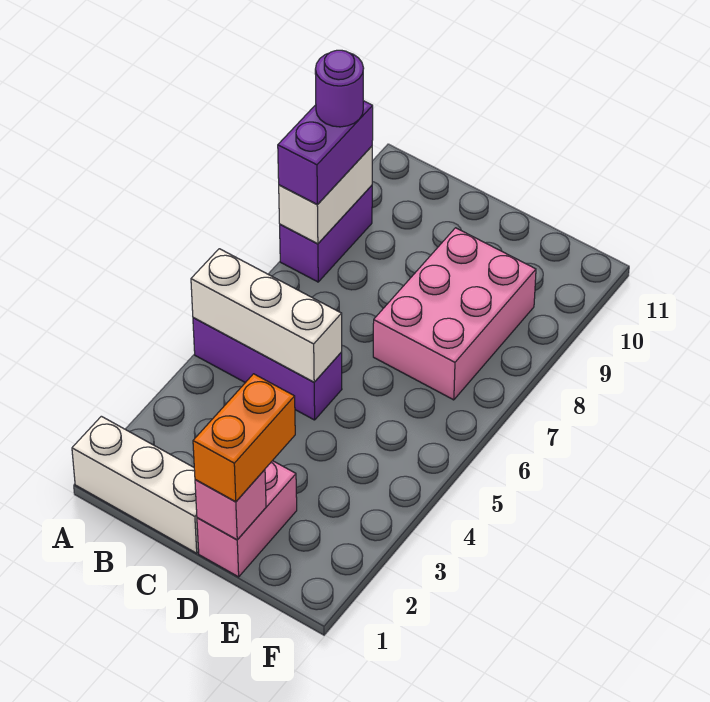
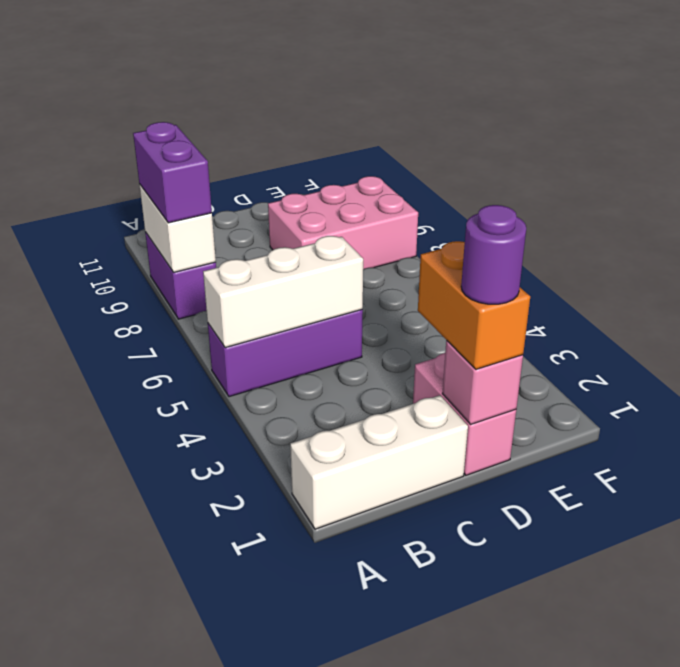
purple 1x1 round brick [315,50,364,127] -> purple 1x1 round brick moved to [461,205,526,304]
pink 2x3 brick [373,228,536,400] -> pink 2x3 brick turned to [268,176,418,269]

